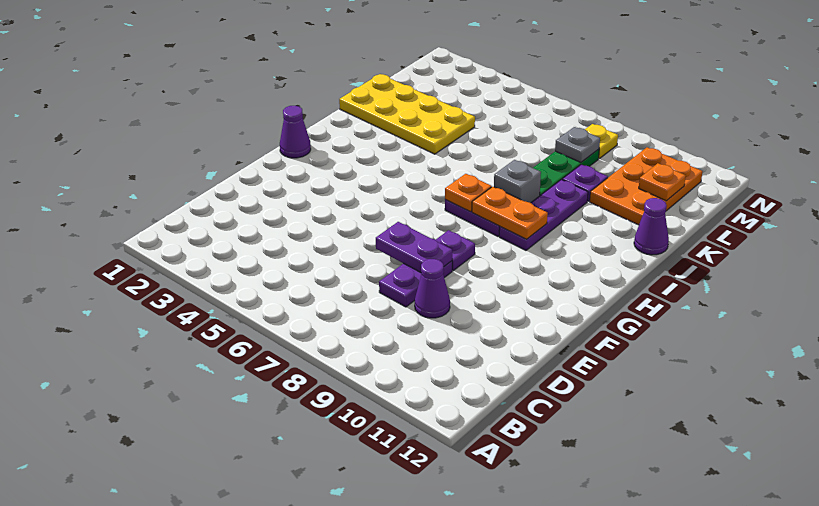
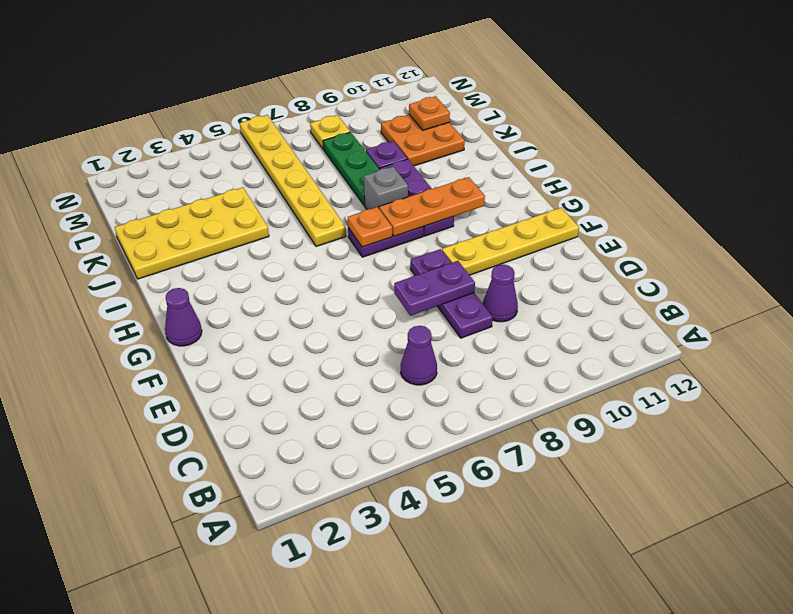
none -> yellow 1x4 plate [442,207,579,275]
orange 1x2 plate [472,187,548,239] -> orange 1x3 plate [379,177,485,236]
none -> yellow 1x6 plate [240,115,346,246]
purple 1x1 cone [634,198,669,255] -> purple 1x1 cone moved to [401,326,437,385]
orange 2x3 plate [590,147,703,225] -> orange 2x2 plate [381,115,465,166]
grey 1x1 plate [555,127,600,162] -> none

